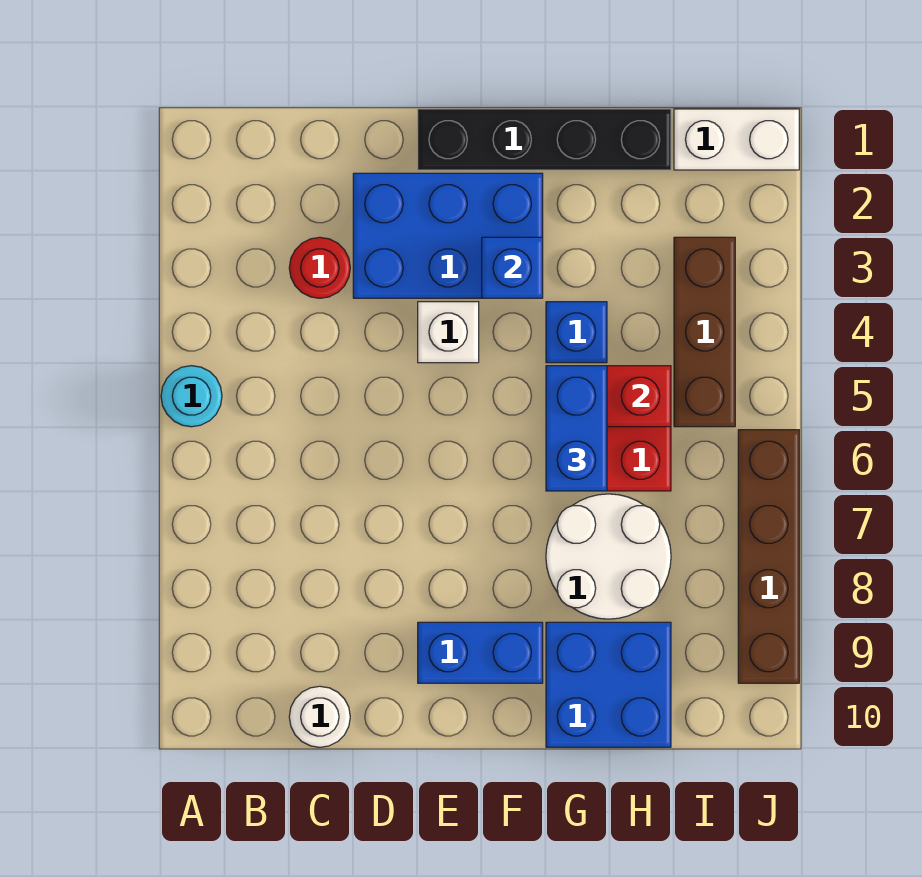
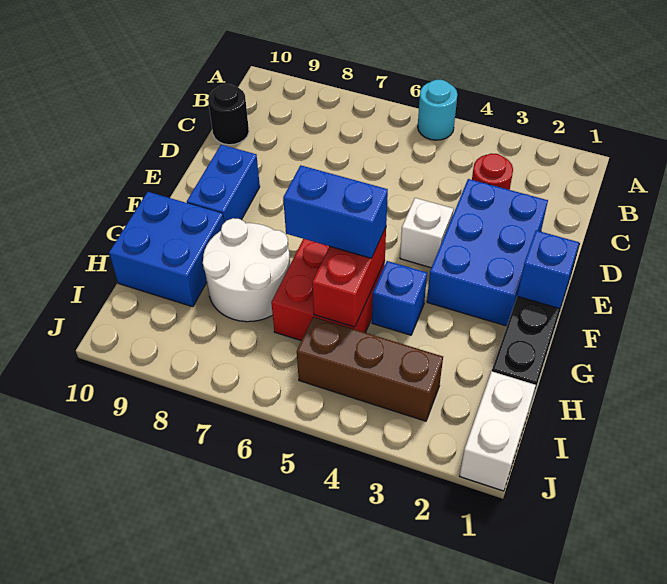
white 1x1 round brick [289,686,350,747] -> black 1x1 round brick [208,84,249,145]
blue 1x1 brick [482,237,543,298] -> blue 1x1 brick moved to [517,230,579,309]
brown 1x4 brick [738,430,799,683] -> none

